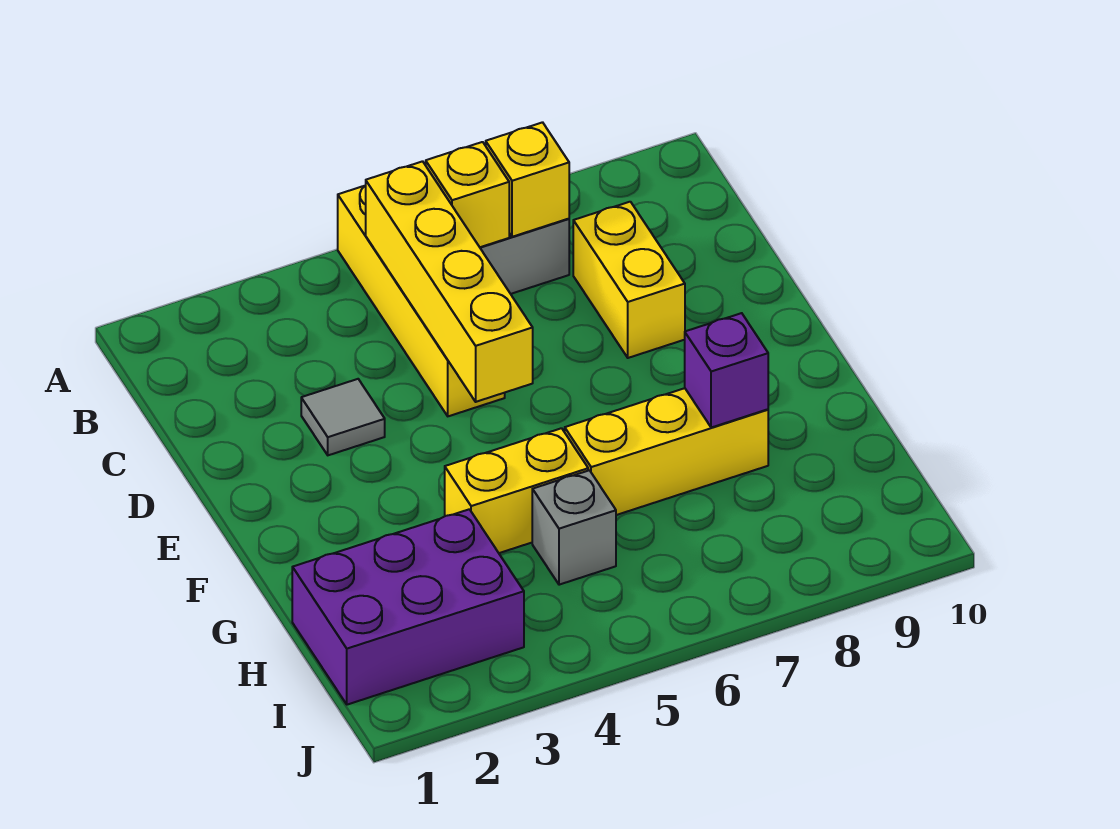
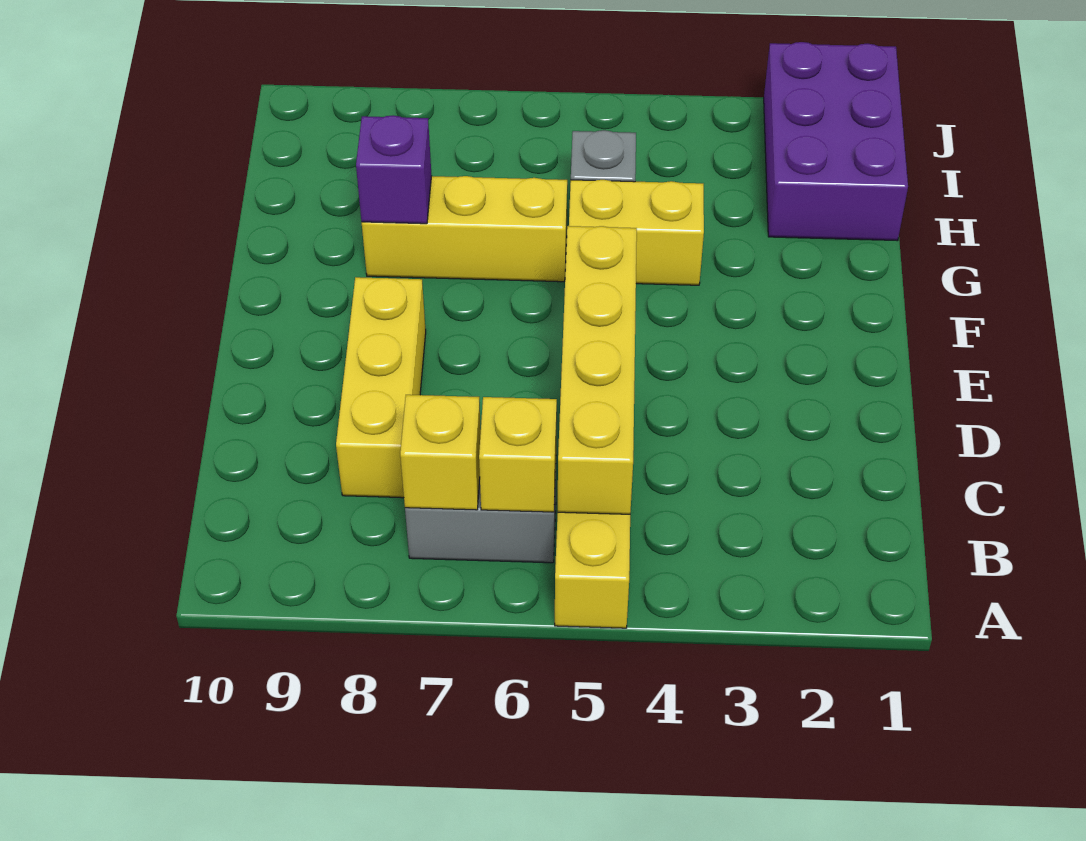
yellow 1x2 brick [573,202,685,358] -> yellow 1x3 brick [336,277,426,498]
grey 1x1 tile [301,379,385,455] -> none
purple 2x3 brick [292,509,524,705] -> purple 2x3 brick turned to [764,42,908,241]

